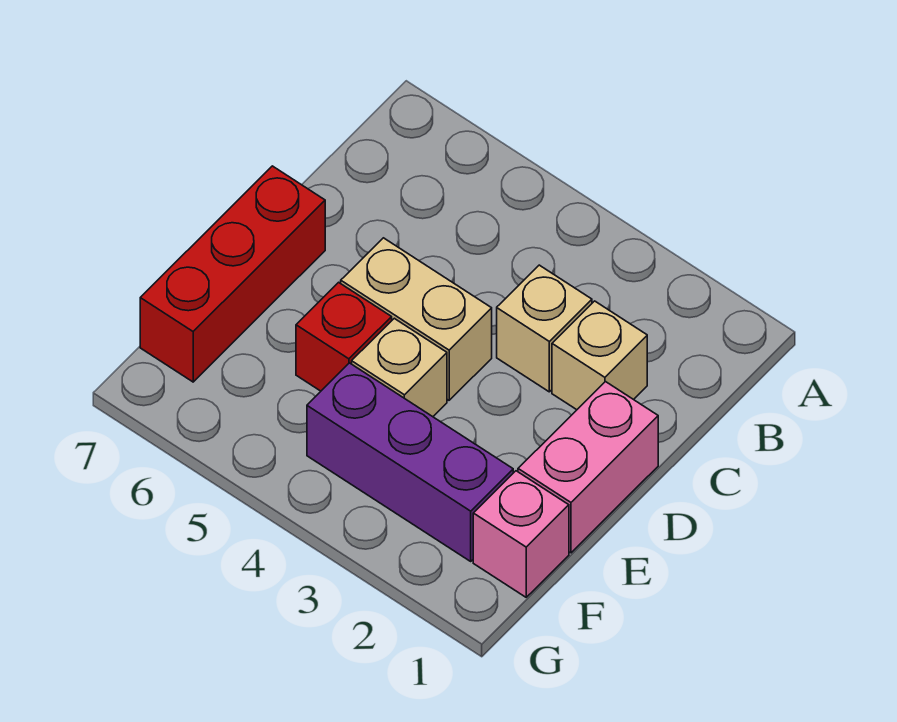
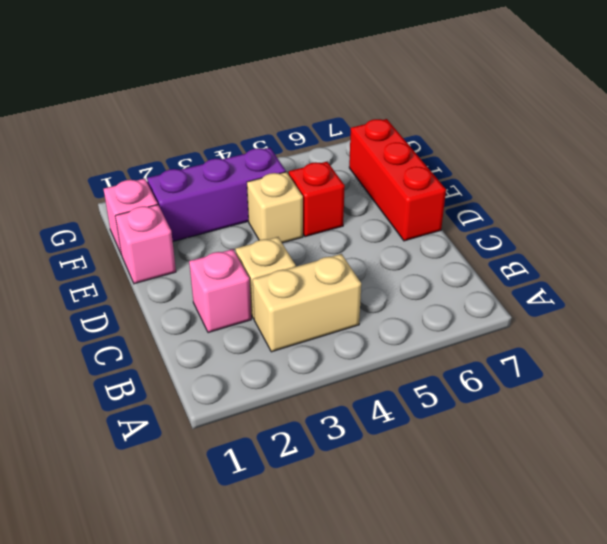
tan 1x1 brick [552,301,647,410] -> pink 1x1 brick [189,249,251,333]
pink 1x2 brick [518,382,658,553] -> pink 1x1 brick [115,205,176,284]
tan 1x2 brick [341,238,492,400] -> tan 1x2 brick moved to [253,254,361,352]

